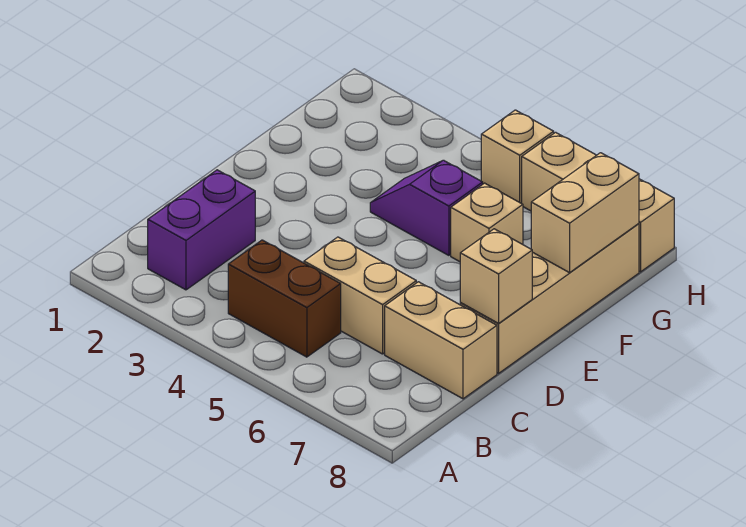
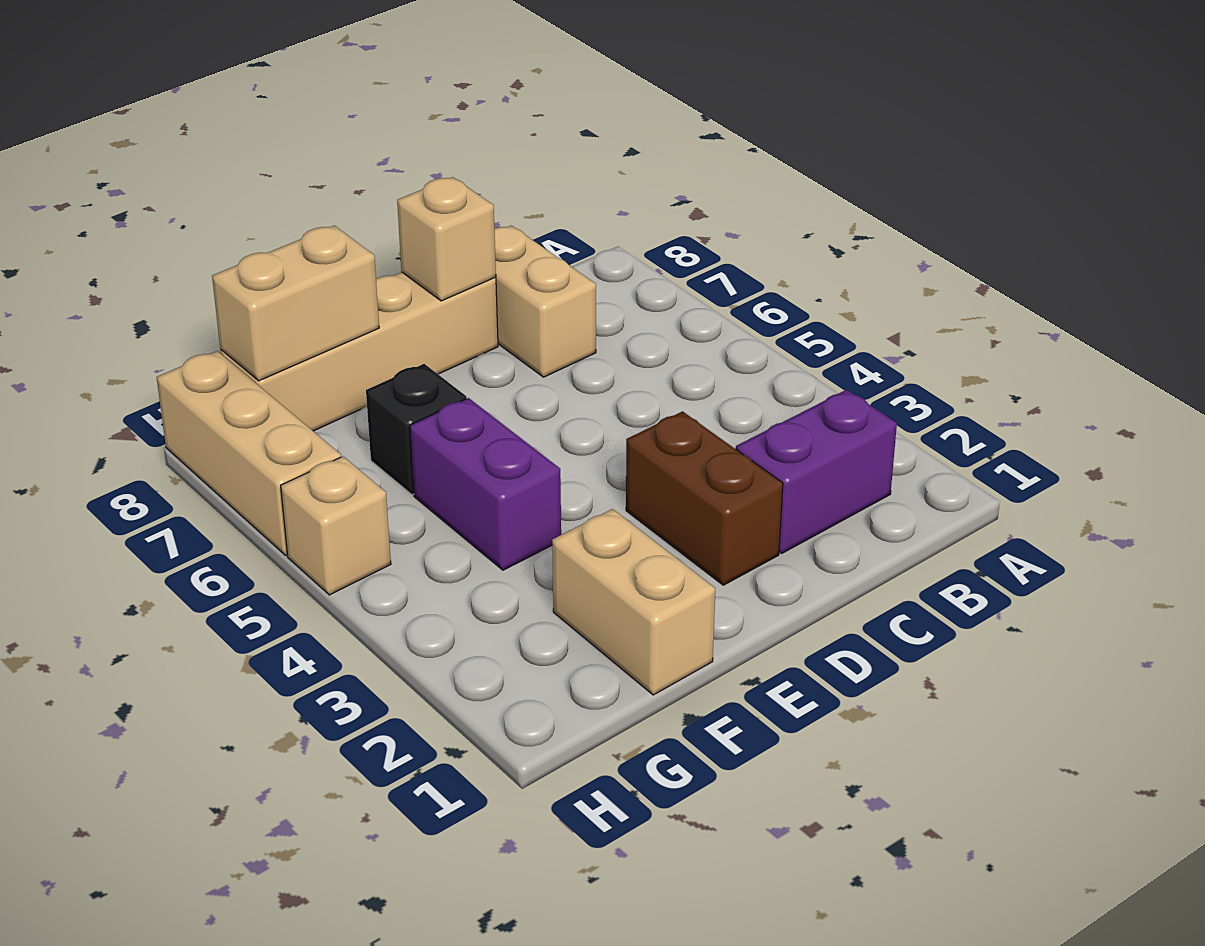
brown 1x2 brick [228,240,341,357] -> brown 1x2 brick moved to [626,411,783,585]
tan 1x2 brick [304,237,416,354] -> tan 1x2 brick moved to [552,509,715,695]
purple 1x2 slope [370,160,483,255] -> purple 1x2 brick [410,398,561,570]
tan 1x1 brick [451,183,523,262] -> black 1x1 brick [366,364,467,495]

